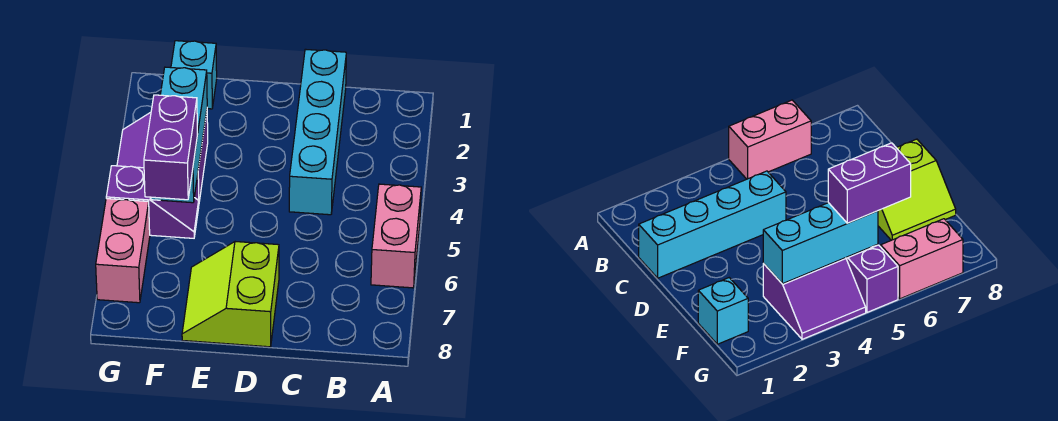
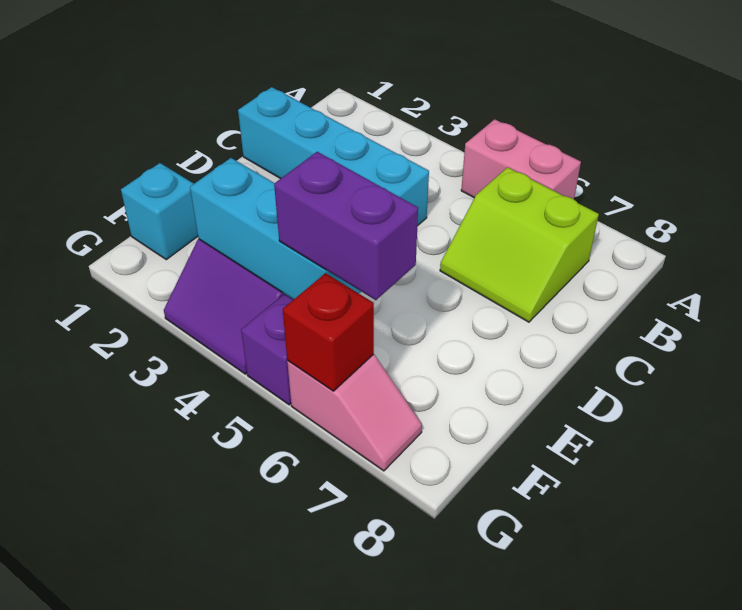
lime 2x2 slope [182,242,279,347] -> lime 2x2 slope moved to [440,167,599,322]
pink 1x2 brick [96,199,150,303] -> pink 1x2 slope [287,354,422,471]
none -> red 1x1 brick [283,273,374,391]

